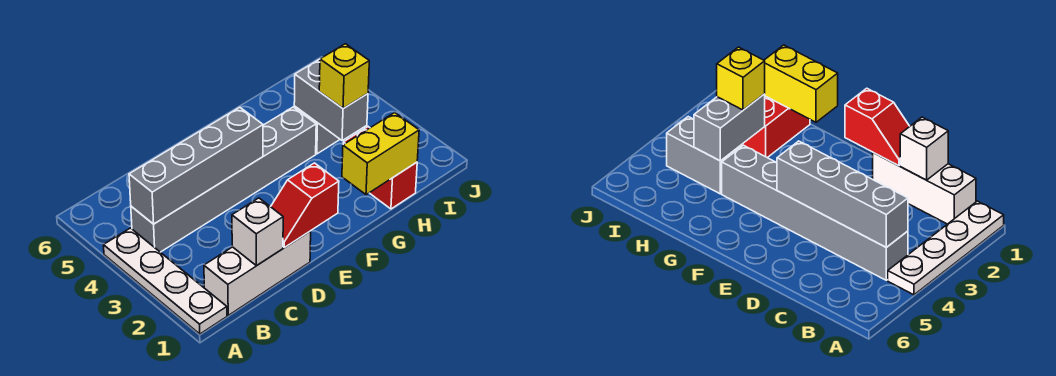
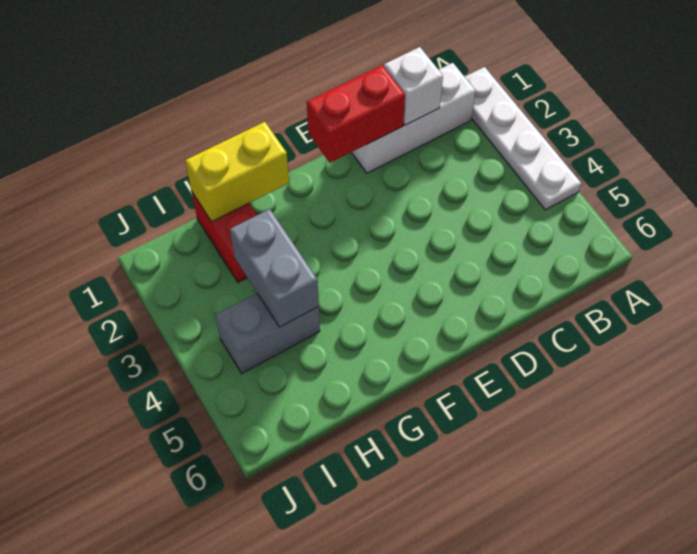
grey 1x6 brick [131,107,316,252] -> none
grey 1x4 brick [129,107,263,224] -> none
red 1x2 slope [271,163,339,248] -> red 1x2 brick [307,65,405,163]
yellow 1x1 brick [319,44,369,109] -> none

